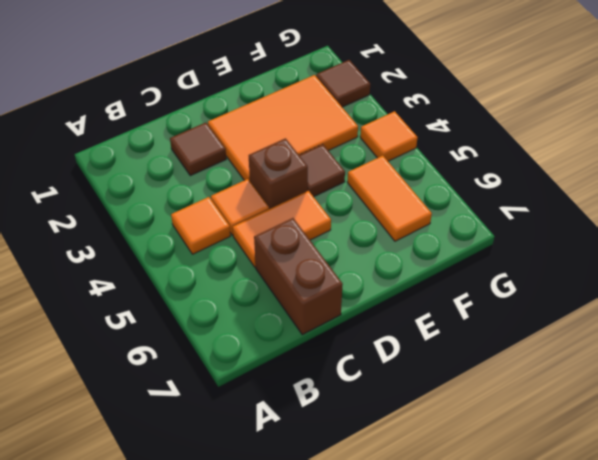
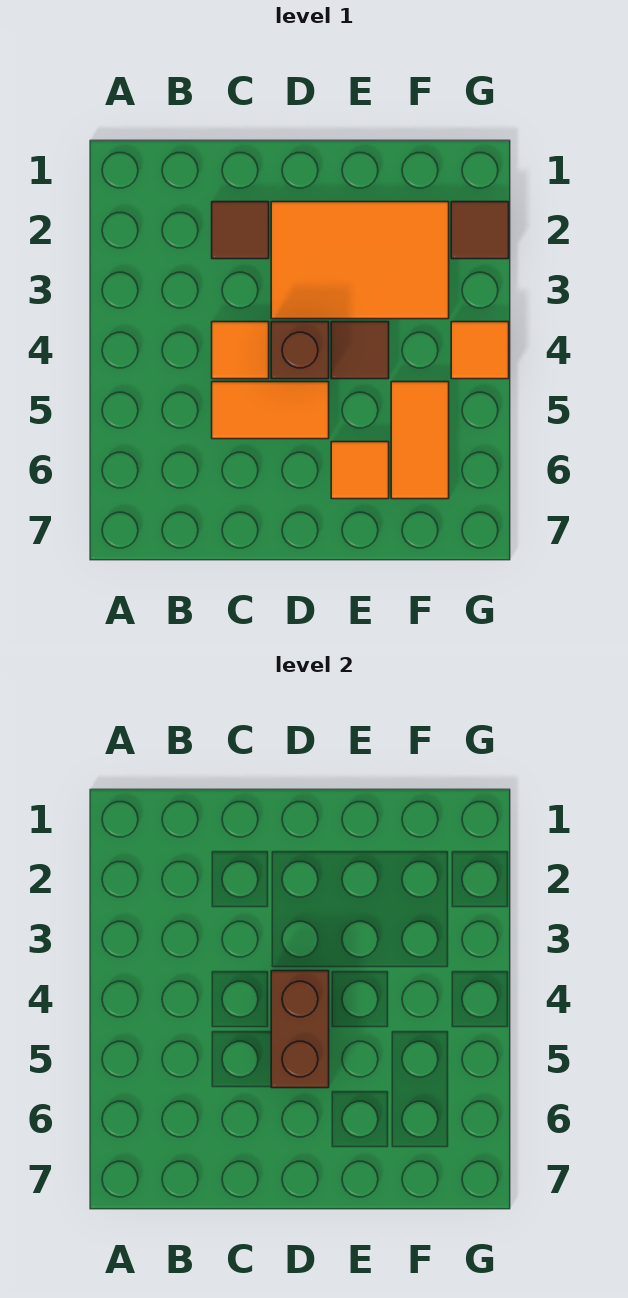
orange 1x1 tile [171,197,230,254] -> orange 1x1 tile moved to [331,442,389,499]
brown 1x2 brick [254,218,343,335] -> brown 1x2 brick moved to [271,971,329,1088]

